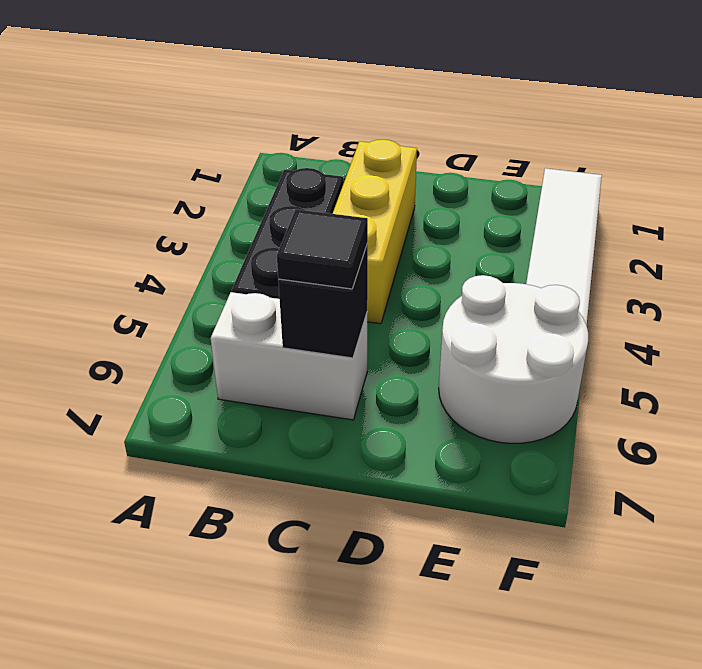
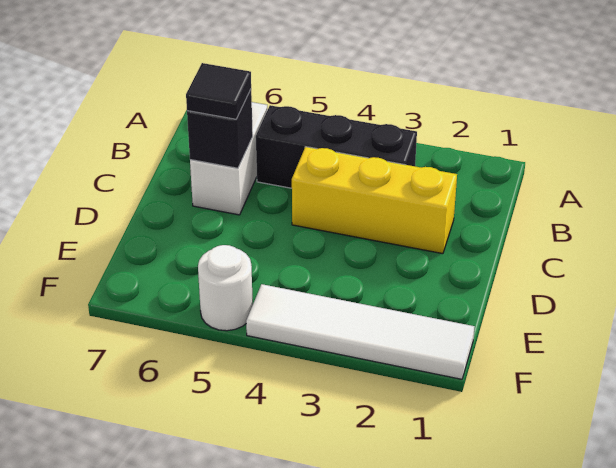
white 2x2 round brick [439,275,588,443] -> white 1x1 round brick [198,245,253,331]

